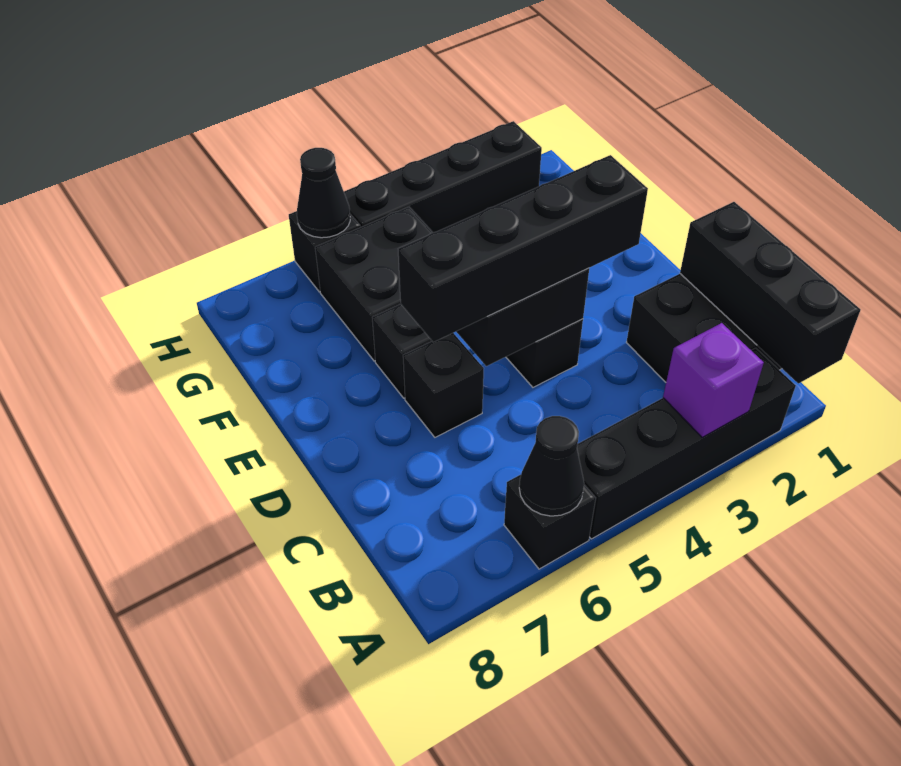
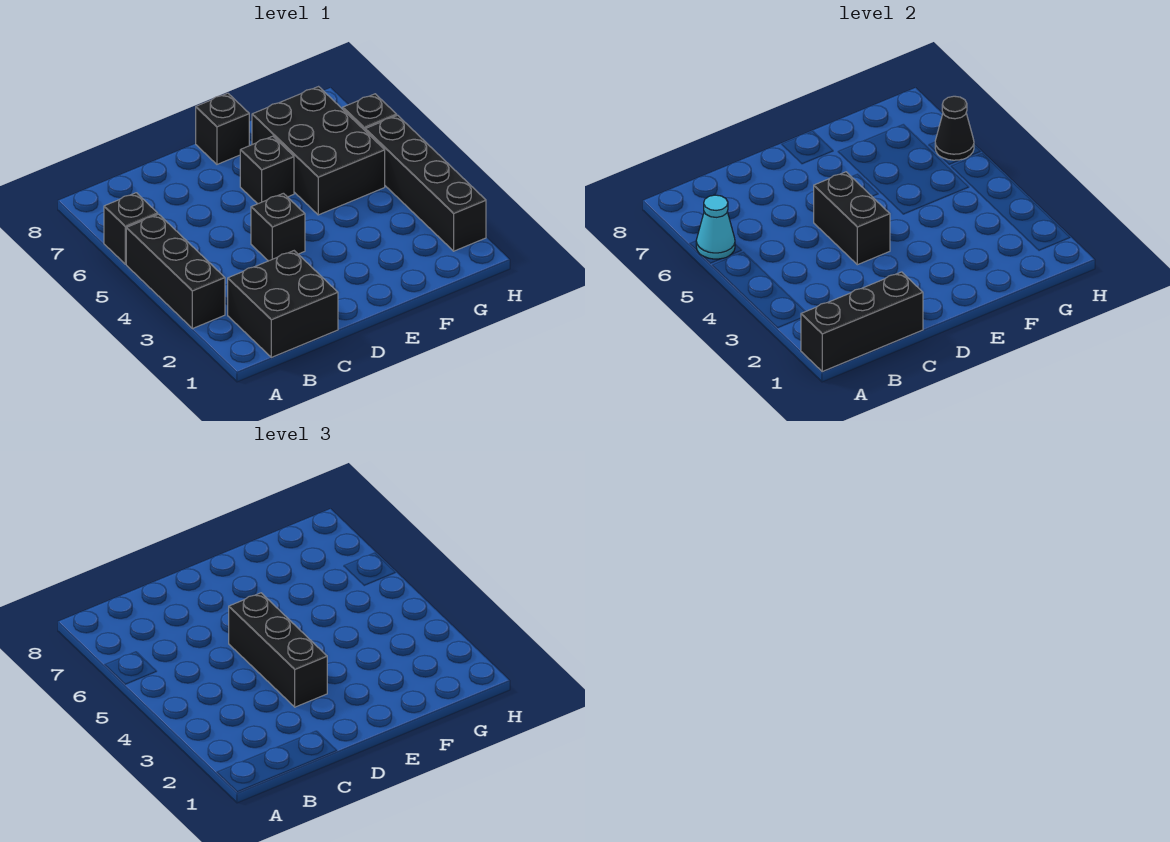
black 1x4 brick [577,348,796,539] -> black 1x3 brick [126,214,225,329]
purple 1x1 brick [663,323,764,438] -> none
black 1x1 cone [519,416,584,516] -> cyan 1x1 cone [696,195,735,259]
black 1x4 brick [398,155,648,342] -> black 1x3 brick [229,593,327,707]
black 1x1 brick [403,333,484,437] -> black 1x1 brick moved to [196,93,249,164]
black 2x2 brick [315,207,433,361] -> black 2x3 brick [252,87,385,215]

